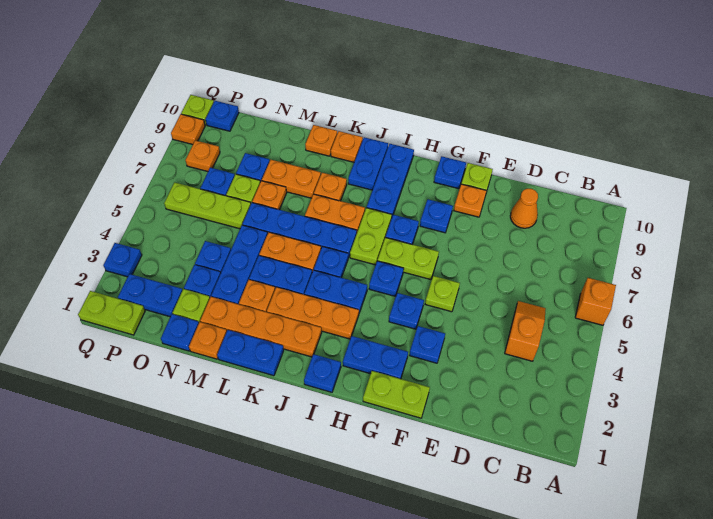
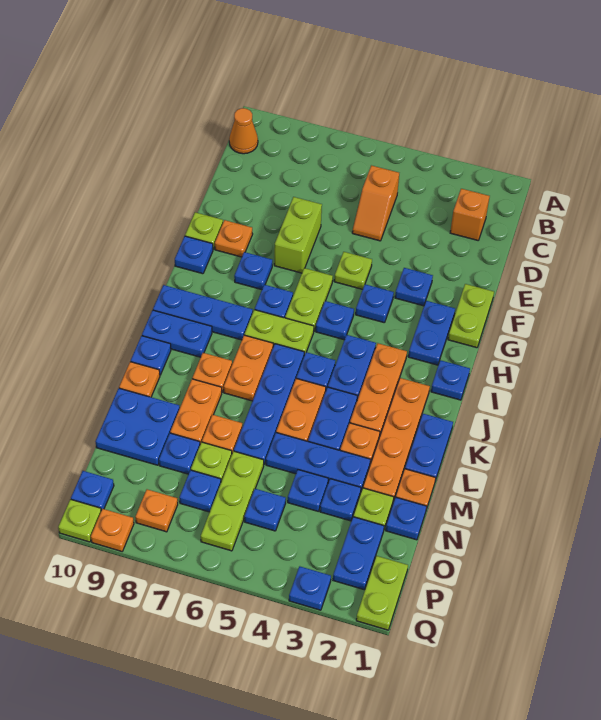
orange 1x1 brick [575,278,616,325] -> orange 1x1 brick moved to [450,189,490,240]
orange 1x2 slope [505,301,546,361] -> orange 1x2 slope turned to [352,165,399,241]
orange 1x1 cone [510,189,538,228] -> orange 1x1 cone moved to [229,108,258,154]
none -> lime 1x2 brick [274,197,322,273]
orange 1x1 plate [331,131,363,162] -> blue 1x1 plate [131,336,171,375]
none -> blue 2x2 plate [95,388,180,465]
none -> blue 1x1 plate [244,489,286,531]

